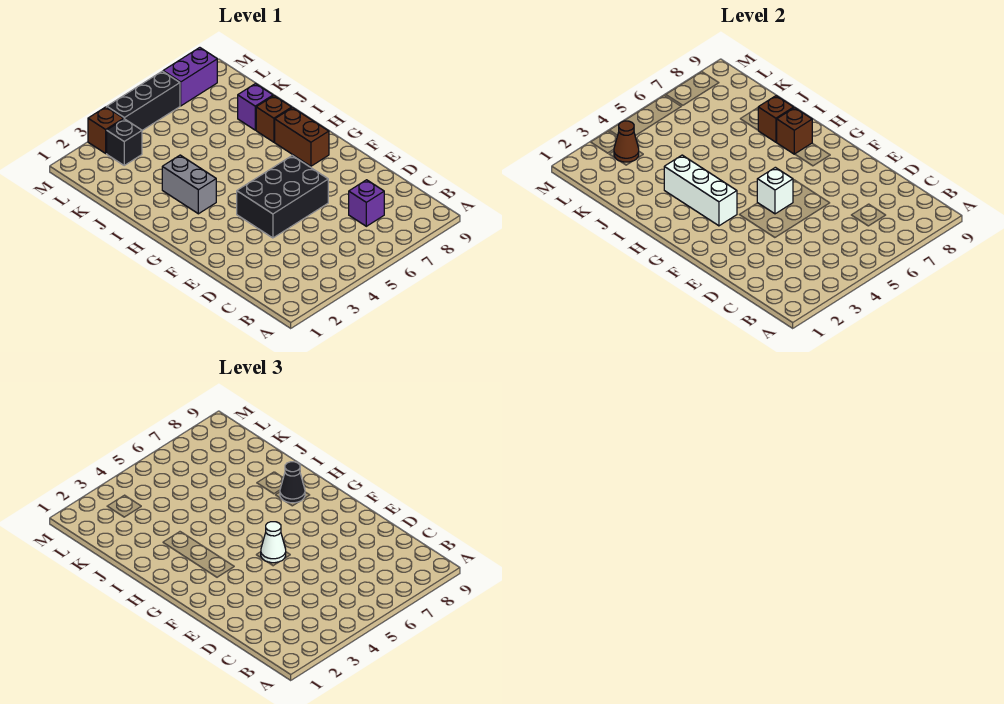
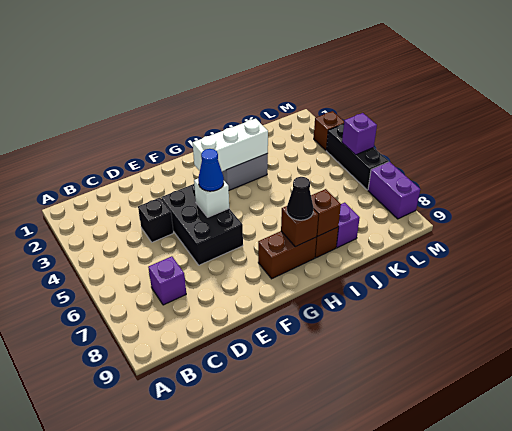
white 1x1 cone [261,522,286,563] -> blue 1x1 cone [198,149,224,191]
black 1x1 brick [107,119,142,165] -> black 1x1 brick moved to [138,198,173,242]
brown 1x1 cone [614,121,639,162] -> none
none -> purple 1x1 brick [342,113,377,155]

